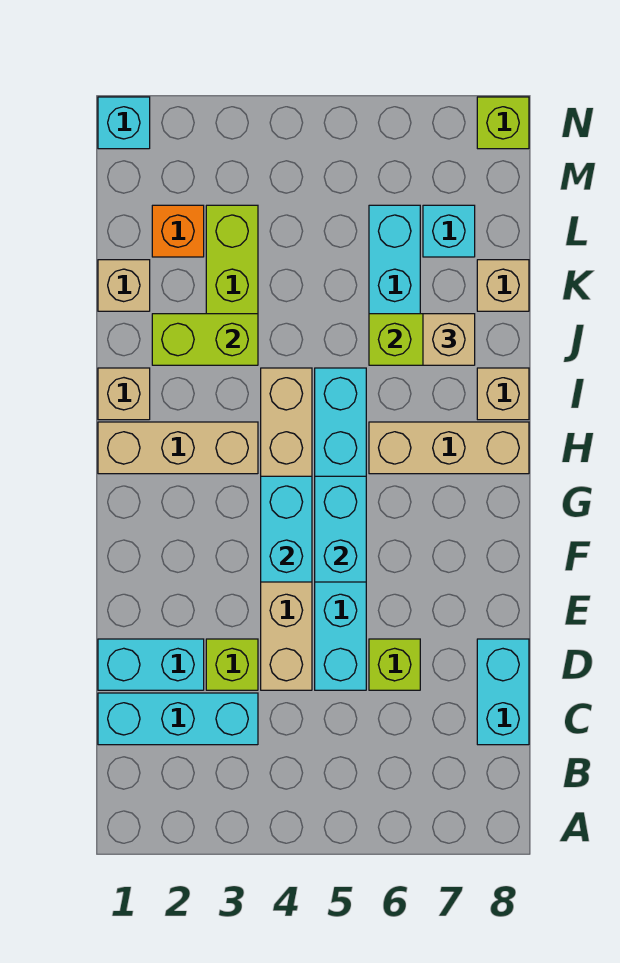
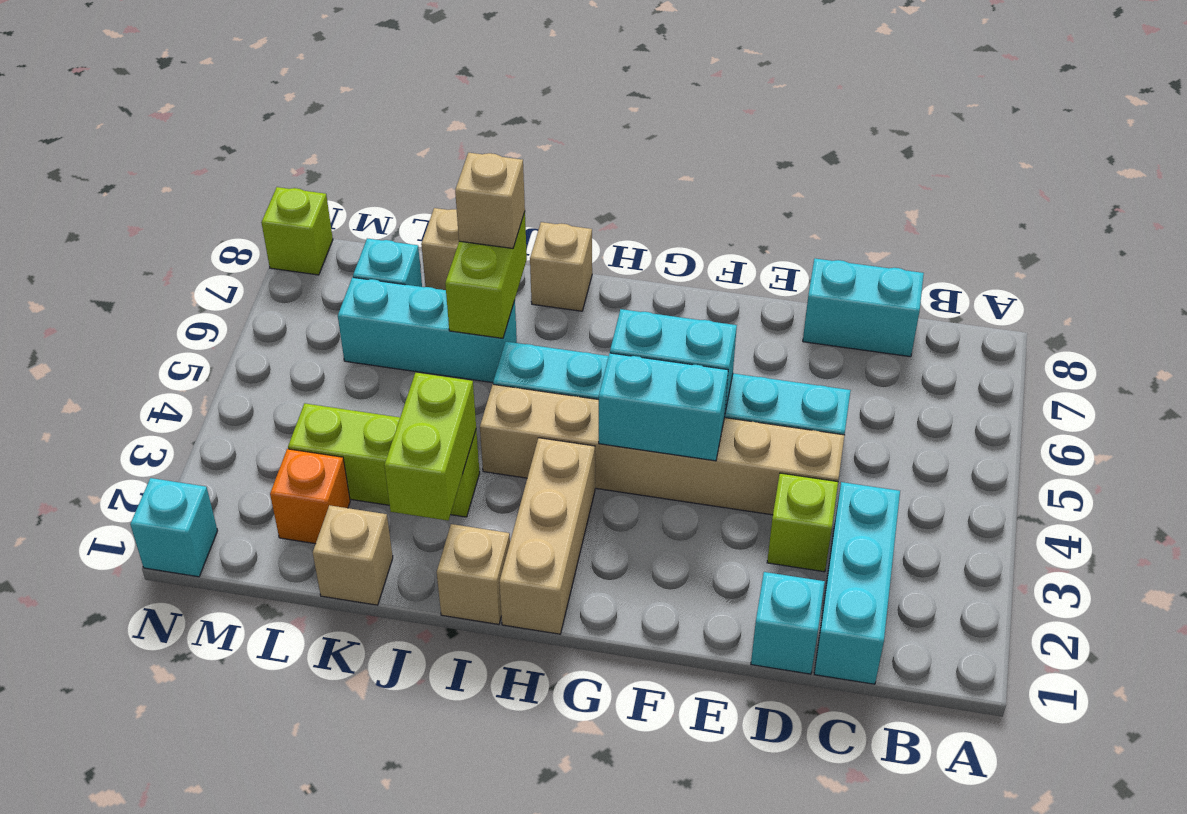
cyan 1x2 brick [98,639,204,690] -> cyan 1x1 brick [751,572,825,674]
lime 1x1 brick [369,639,420,690] -> none
tan 1x3 brick [369,422,529,474] -> none

